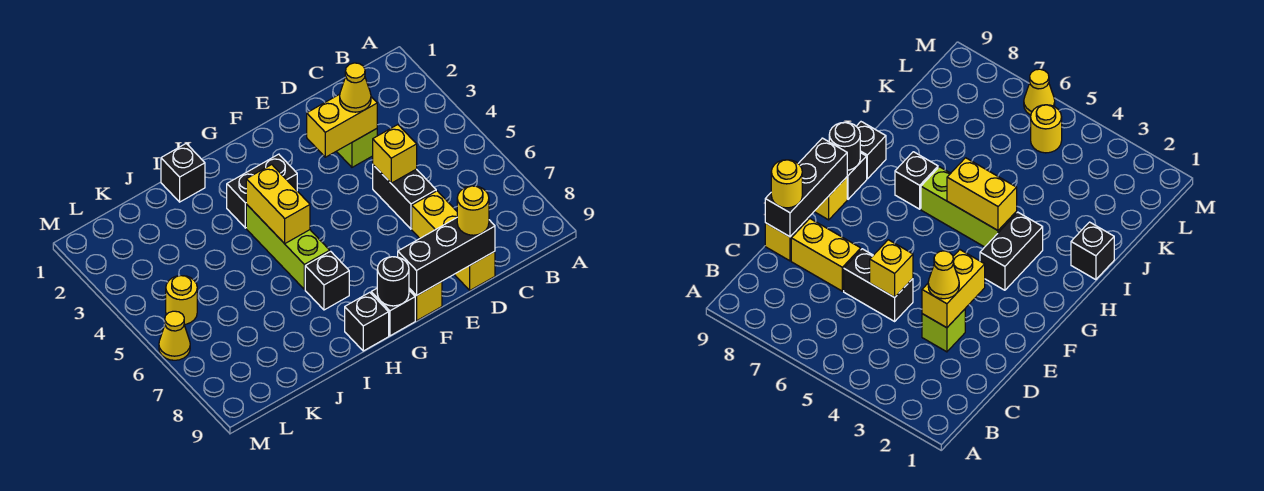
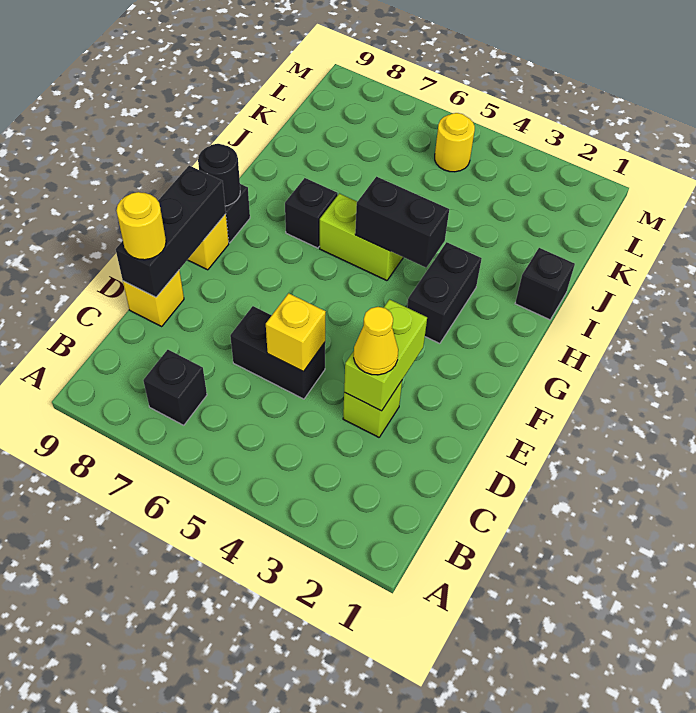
yellow 1x2 brick [307,94,377,157] -> lime 1x2 brick [344,299,427,411]
yellow 1x2 brick [412,191,457,238] -> none
lime 1x3 brick [246,204,330,289] -> lime 1x2 brick [320,193,403,281]
yellow 1x2 brick [246,165,310,244] -> black 1x2 brick [355,177,449,267]
black 1x1 brick [345,292,389,351] -> black 1x1 brick moved to [143,350,207,425]
yellow 1x1 cone [159,311,190,360] -> none

